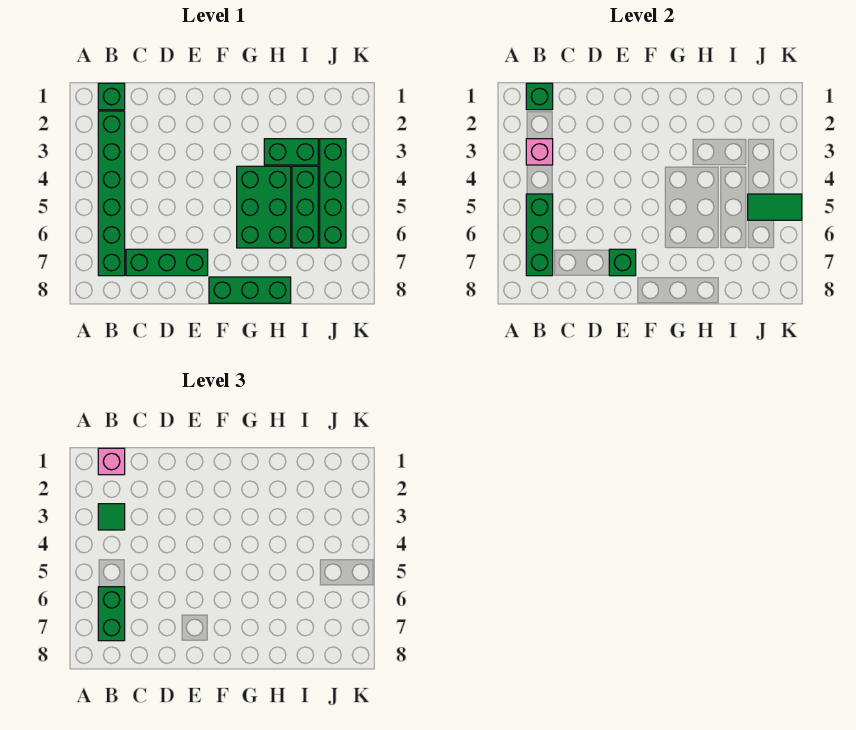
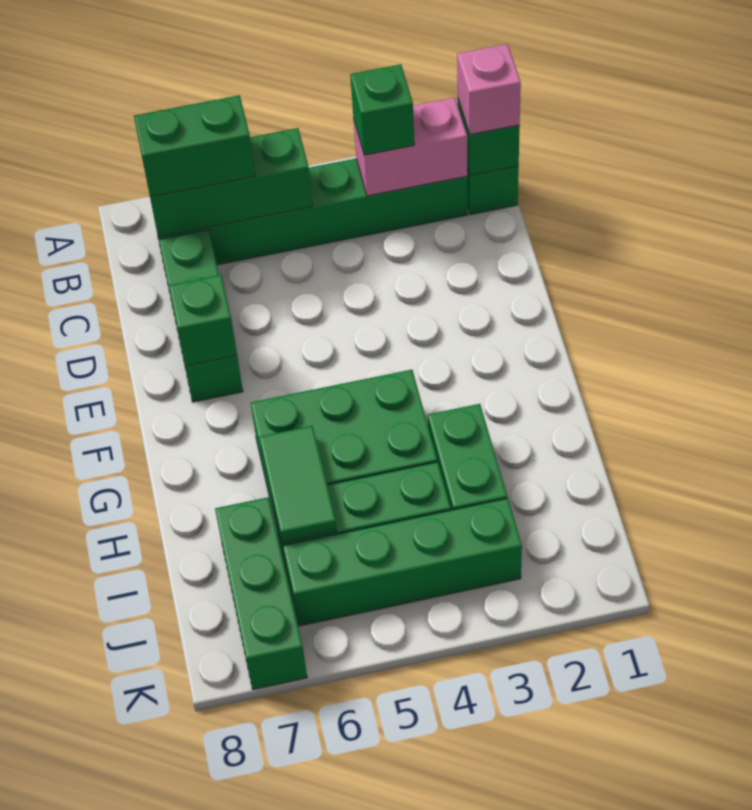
pink 1x1 brick [526,139,553,165] -> pink 1x2 brick [353,98,467,196]
green 1x1 tile [98,504,125,530] -> green 1x1 brick [350,64,414,155]
green 1x3 brick [209,277,291,303] -> green 1x3 brick moved to [215,497,307,690]
green 1x2 tile [748,194,802,220] -> green 1x2 tile moved to [259,426,337,543]

